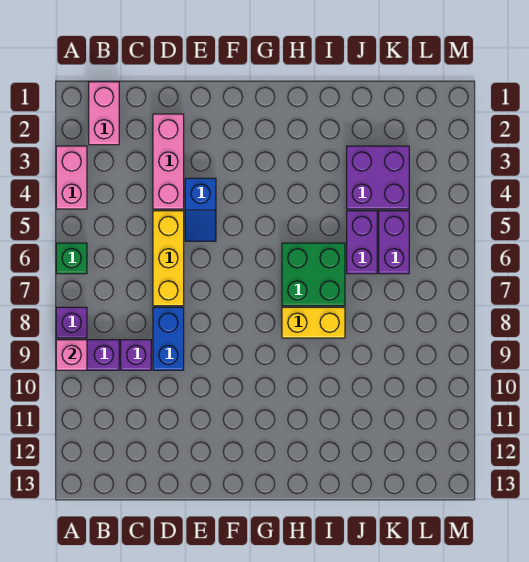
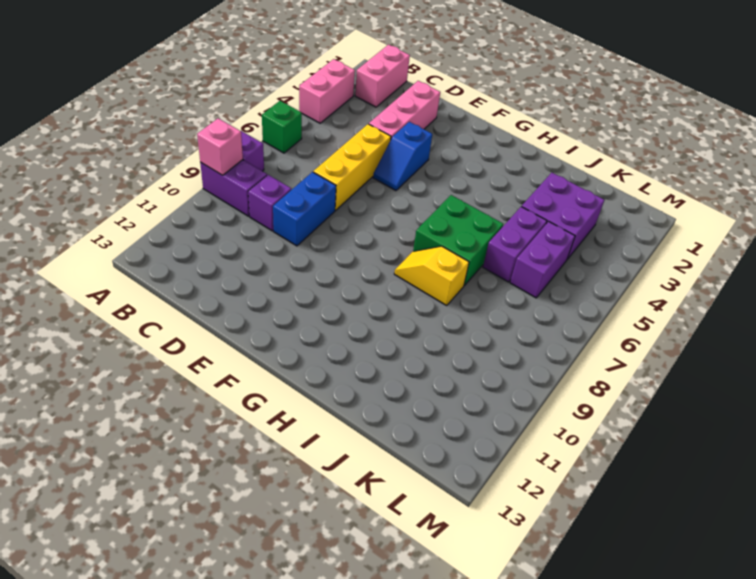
yellow 1x2 brick [282,307,345,338] -> yellow 1x2 slope [394,246,469,306]

